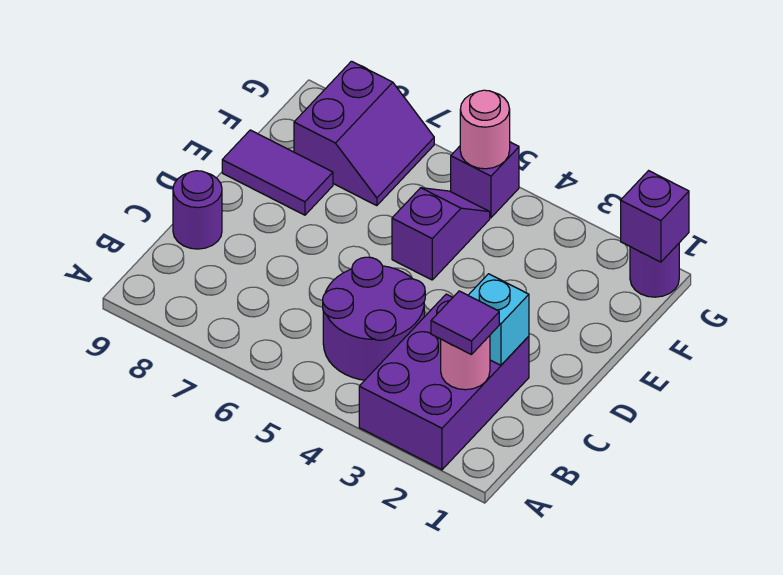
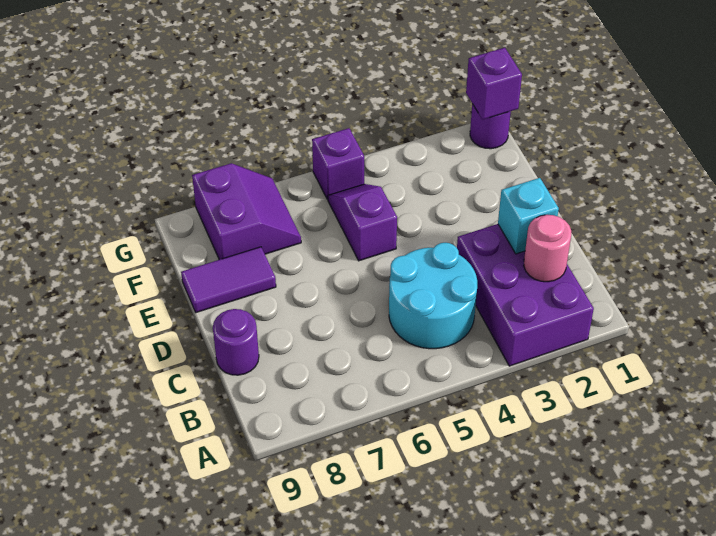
purple 1x1 tile [431,291,499,355] -> none
purple 2x2 round brick [323,257,425,380] -> cyan 2x2 round brick [389,243,477,349]
pink 1x1 round brick [460,90,510,169] -> none

